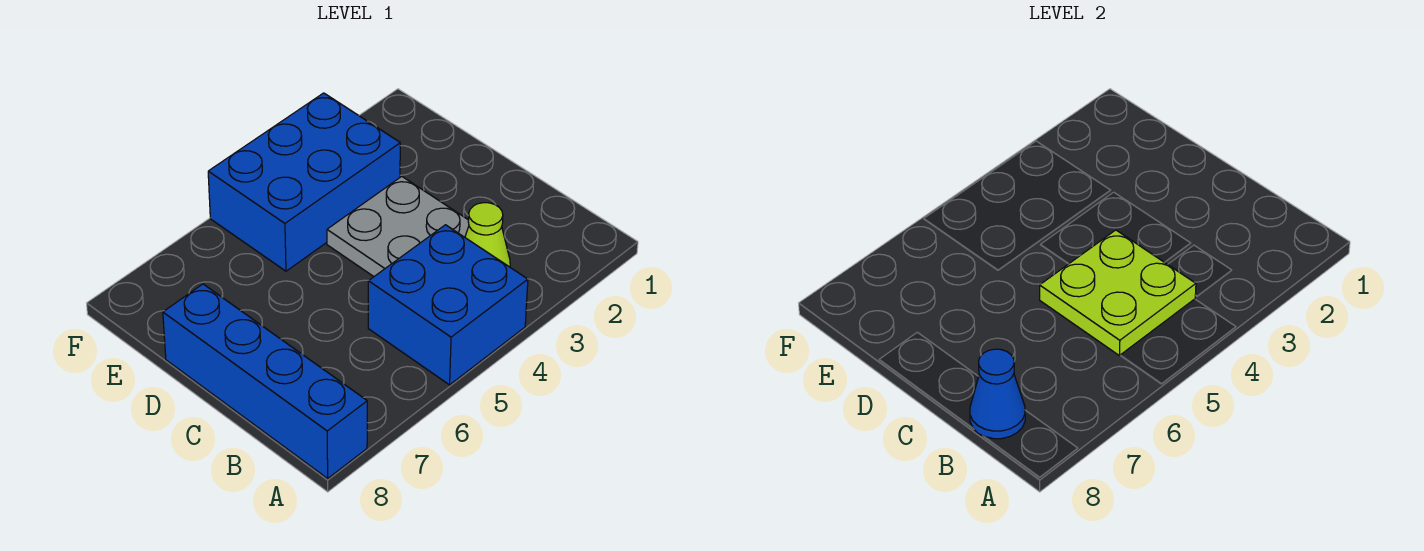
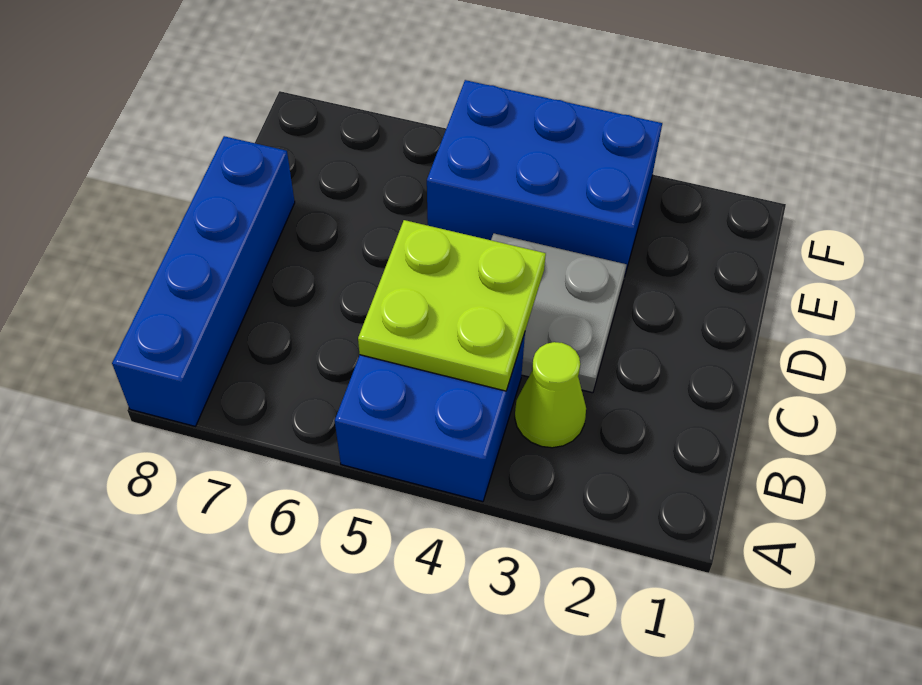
blue 1x1 cone [970,349,1025,439] -> none

